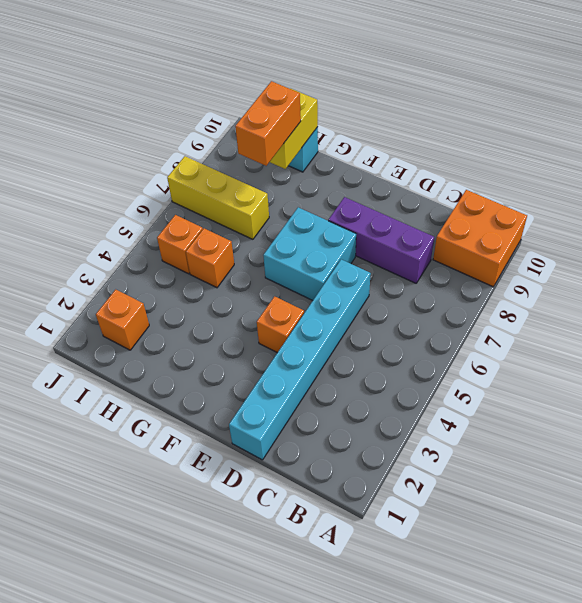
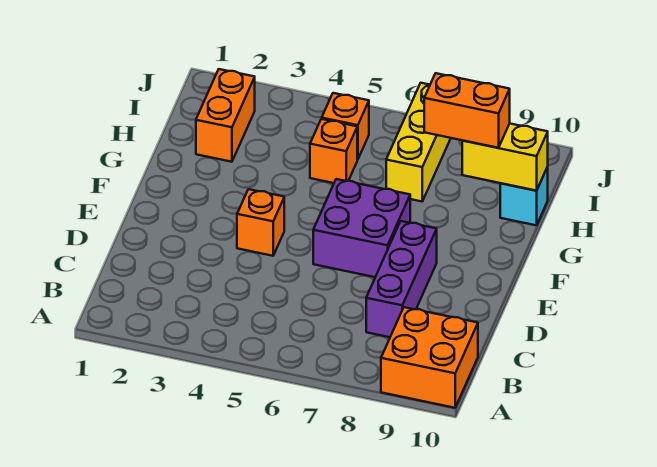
cyan 1x6 brick [229,259,371,460] -> none
cyan 2x2 brick [263,207,356,300] -> purple 2x2 brick [313,179,410,277]
orange 1x1 brick [96,290,149,350] -> orange 1x2 brick [196,69,255,162]

